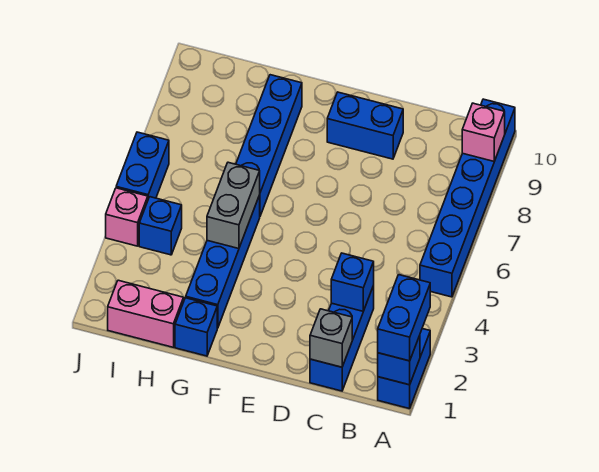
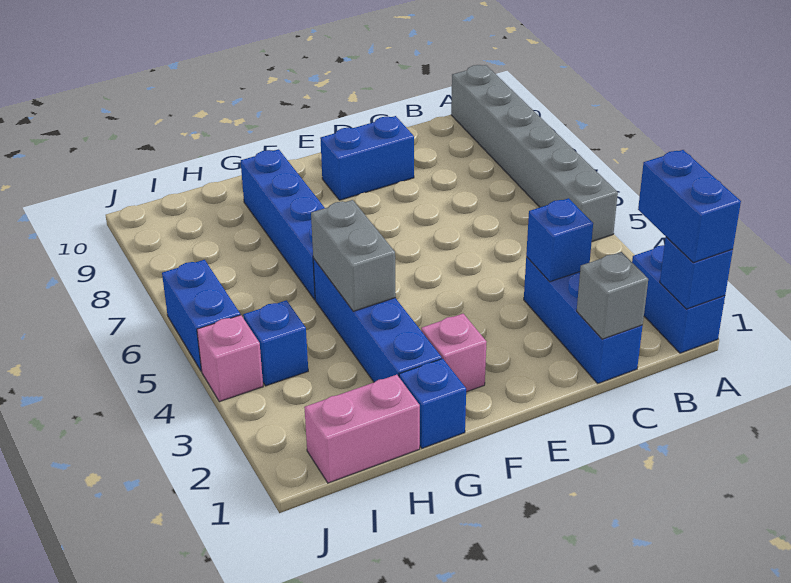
blue 1x6 brick [420,99,515,297] -> grey 1x6 brick [451,65,618,242]
pink 1x1 brick [462,103,505,161] -> pink 1x1 brick moved to [421,314,486,392]

